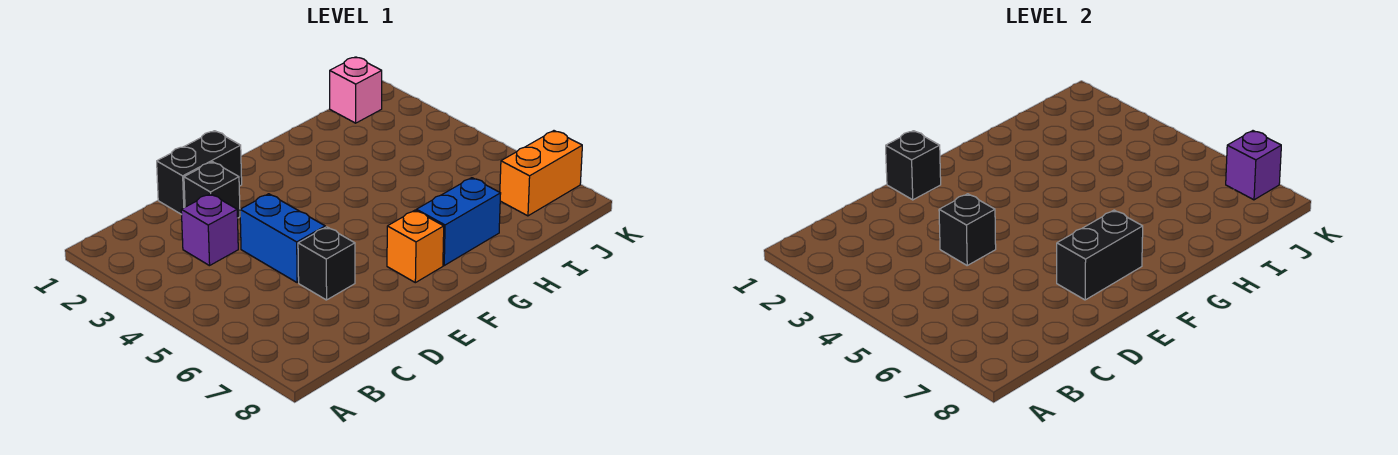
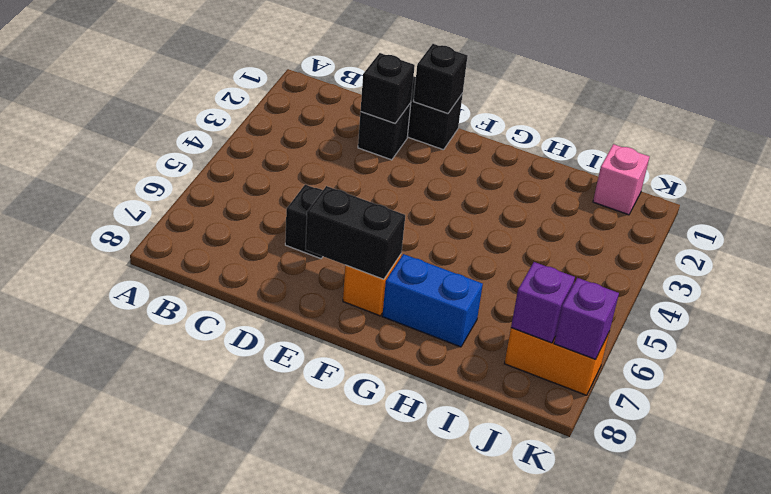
purple 1x1 brick [181,194,238,266] -> purple 1x1 brick moved to [511,262,575,343]
blue 1x2 brick [240,194,325,282] -> none
black 1x1 brick [939,194,996,265] -> black 1x1 brick moved to [361,53,415,123]

